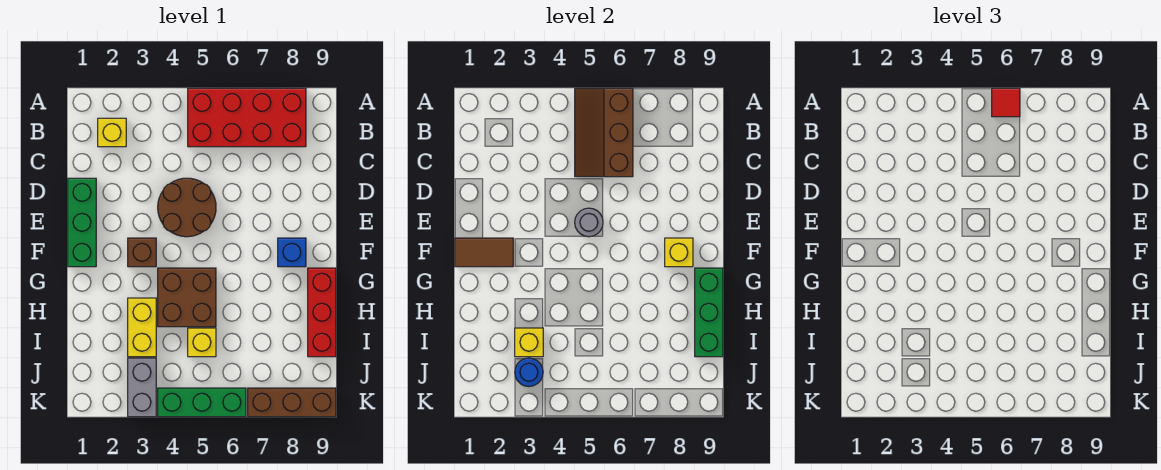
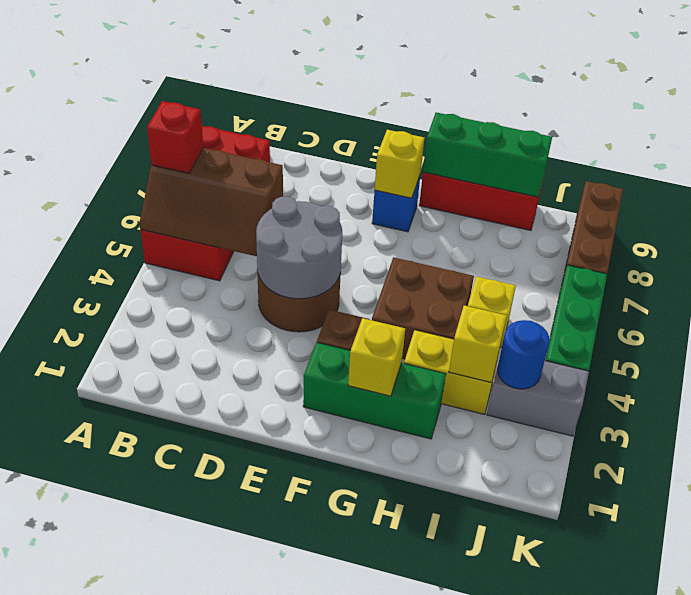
red 1x1 tile [992,88,1020,117] -> red 1x1 brick [147,101,203,173]
yellow 1x1 brick [98,118,126,147] -> yellow 1x1 brick moved to [348,318,405,396]
green 1x3 brick [68,178,96,267] -> green 1x3 brick moved to [303,343,446,439]
grey 1x1 round brick [575,208,603,237] -> grey 2x2 round brick [256,197,342,299]
brown 1x2 tile [455,238,513,267] -> none

